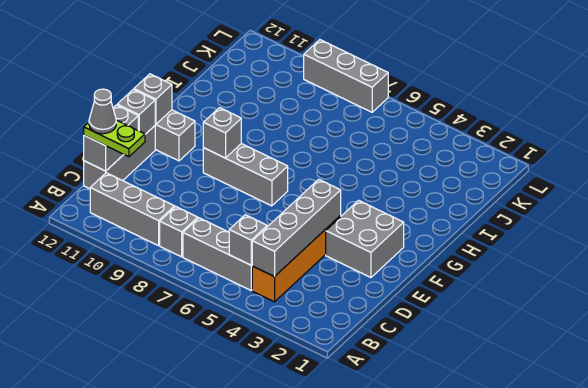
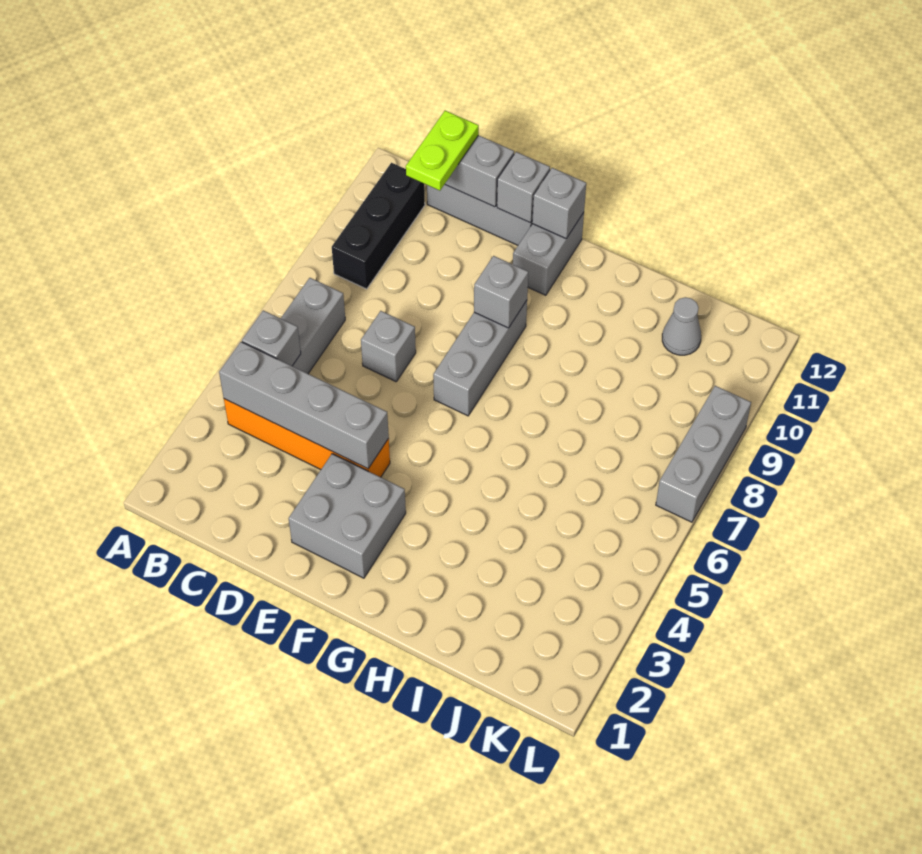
grey 1x1 brick [160,207,198,257] -> grey 1x1 brick moved to [361,311,416,382]
grey 1x3 brick [90,173,175,246] -> black 1x3 brick [332,163,425,289]
grey 1x1 cone [89,89,116,134] -> grey 1x1 cone moved to [662,297,701,355]

